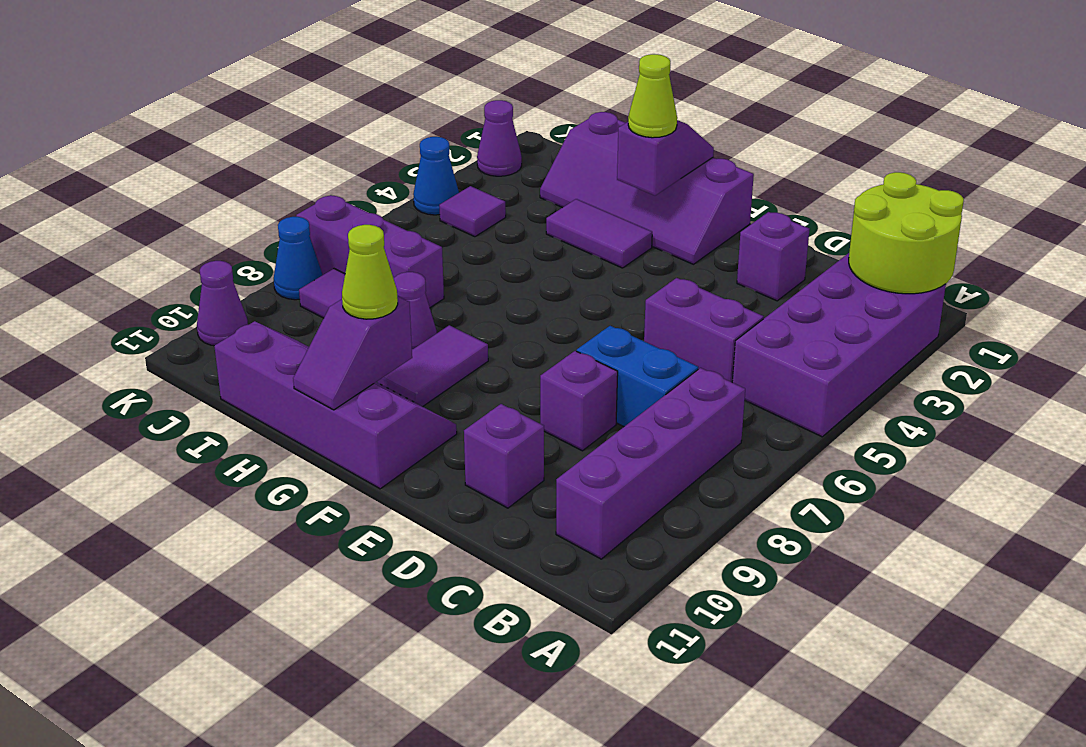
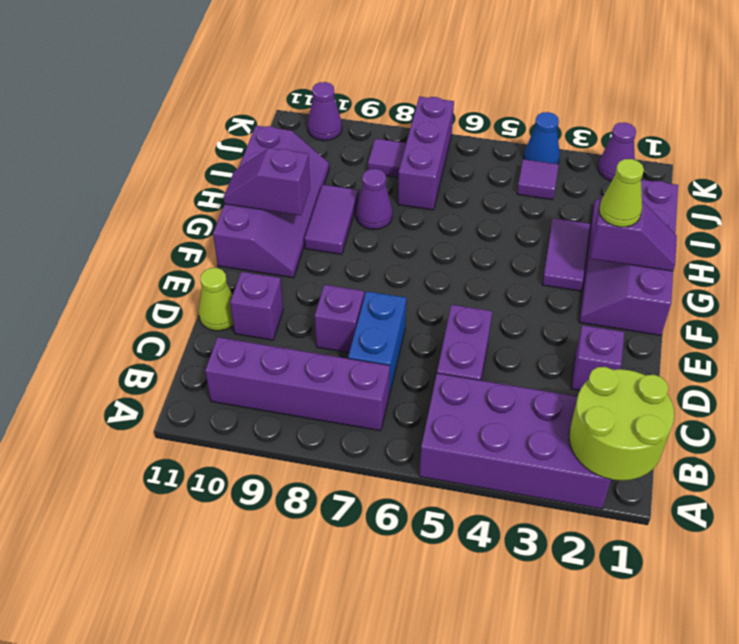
purple 1x2 tile [377,325,488,407] -> purple 1x2 tile turned to [305,185,358,255]
lime 1x1 cone [342,225,398,319] -> lime 1x1 cone moved to [198,268,233,331]
blue 1x1 cone [274,217,322,300] -> none

